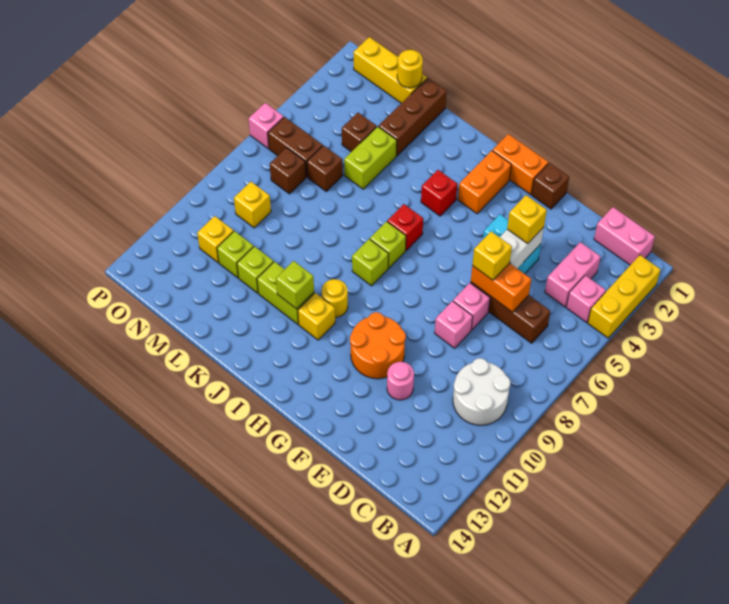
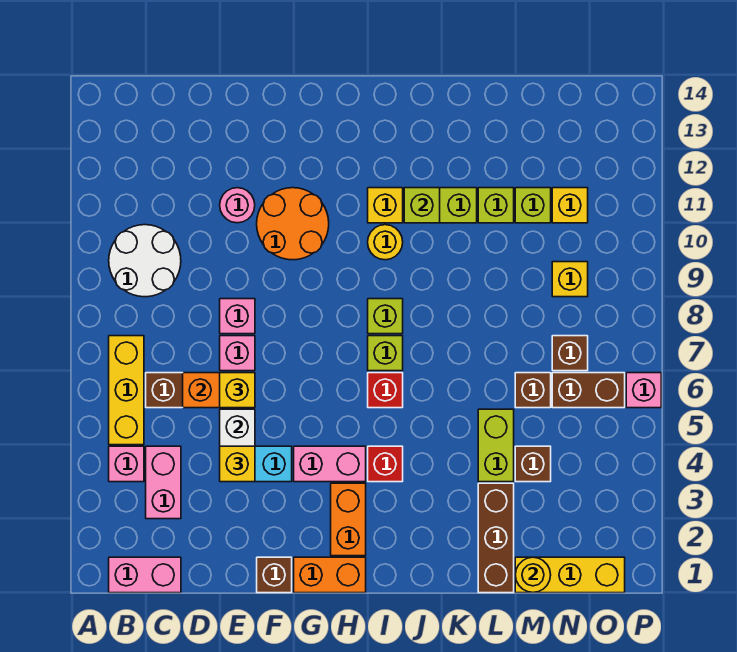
yellow 1x3 brick [588,255,661,338] -> yellow 1x3 brick moved to [109,336,144,445]
none -> pink 1x2 brick [294,446,366,482]

